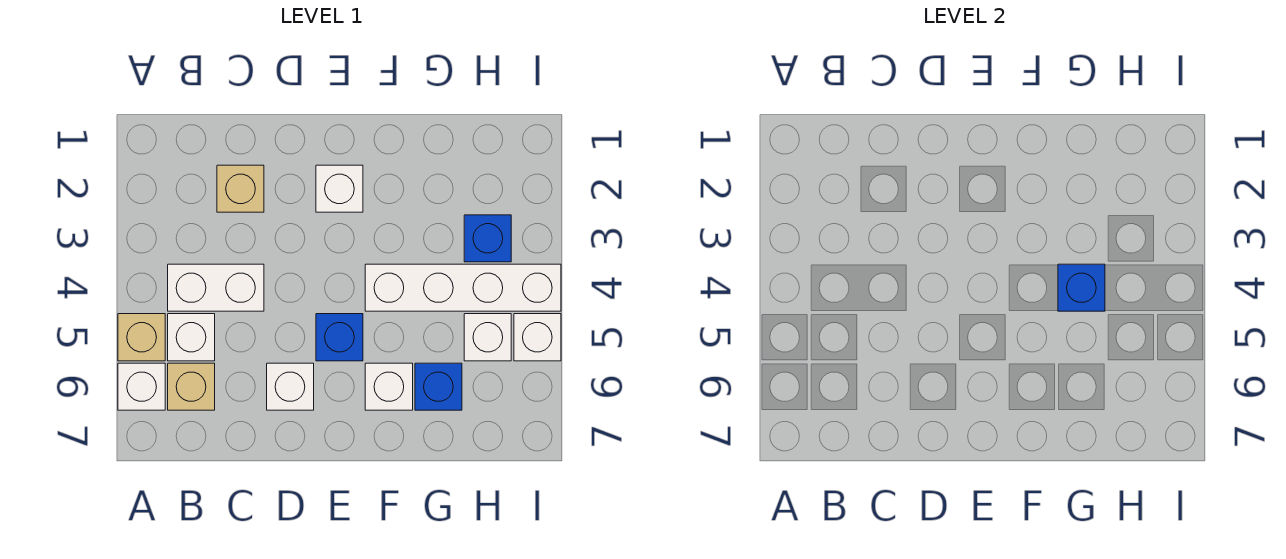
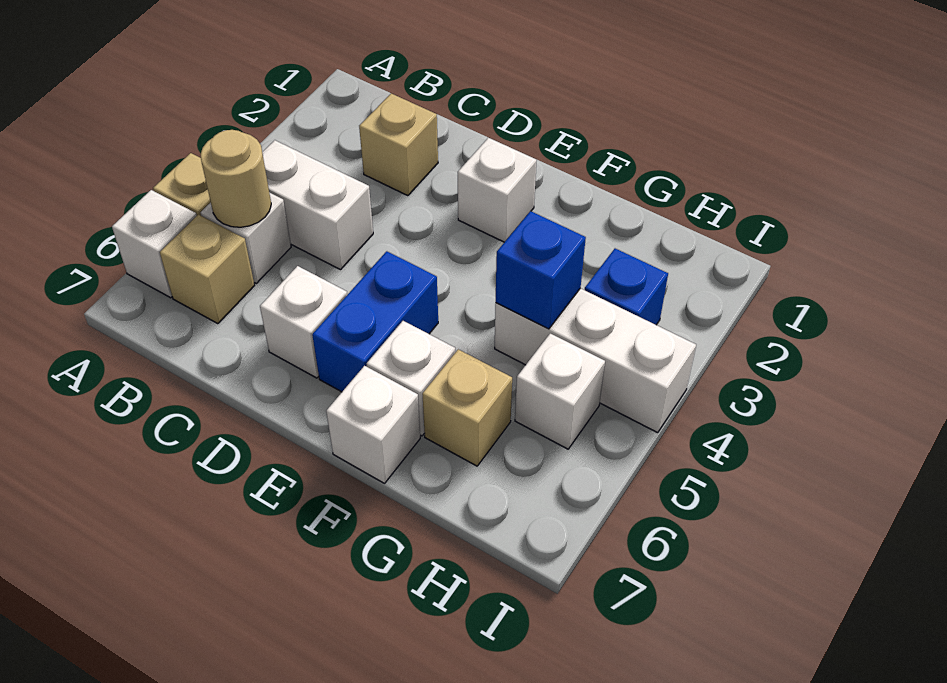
none -> tan 1x1 round brick [200,130,271,227]
blue 1x1 brick [316,314,363,361] -> blue 1x2 brick [312,251,438,392]
white 1x4 brick [365,264,561,311] -> white 1x3 brick [495,288,696,433]
blue 1x1 brick [415,363,462,410] -> tan 1x1 brick [422,349,512,466]
white 1x1 brick [514,314,561,361] -> white 1x1 brick moved to [326,366,420,483]

